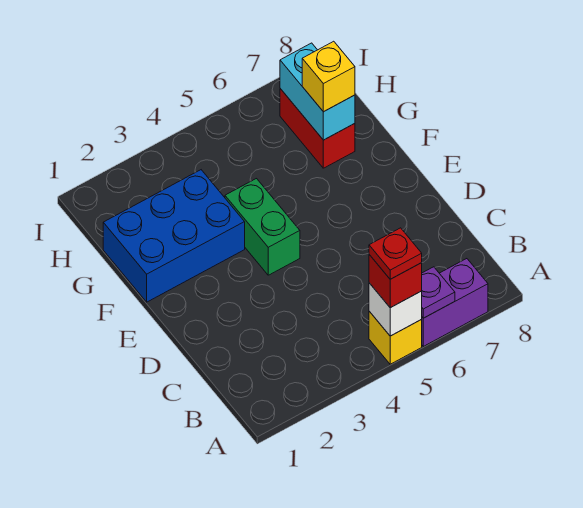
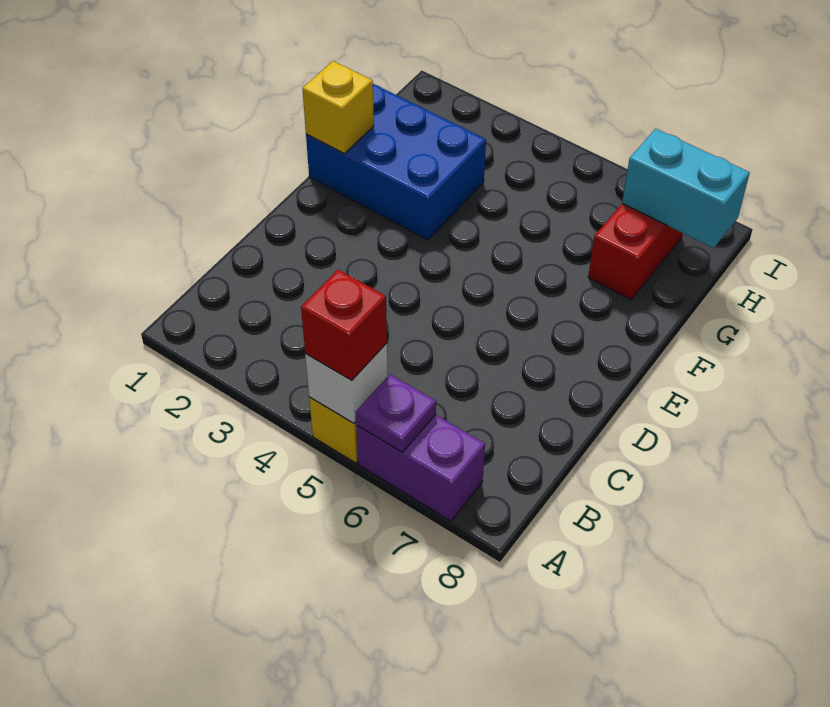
red 1x1 plate [369,228,422,279] -> none
green 1x2 brick [225,179,300,275] -> none
cyan 1x2 brick [280,43,355,140] -> cyan 1x2 brick turned to [622,129,750,248]
yellow 1x1 brick [302,41,355,112] -> yellow 1x1 brick moved to [302,61,374,154]

